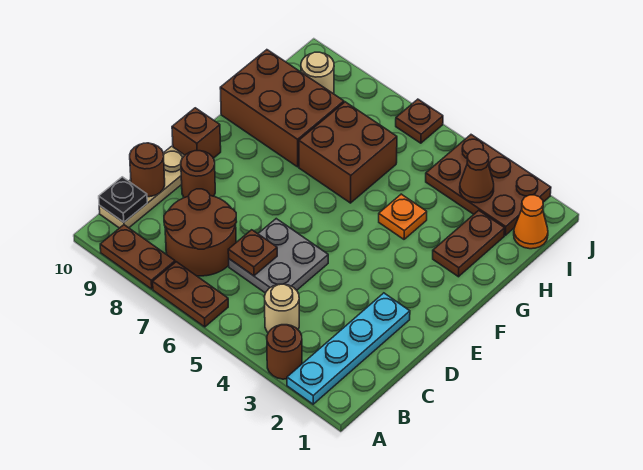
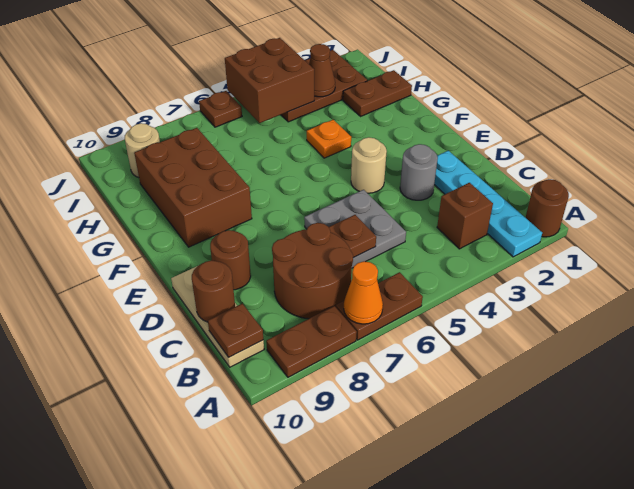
brown 1x1 round brick [267,325,302,379] -> brown 1x1 round brick moved to [526,179,569,237]
tan 1x1 round brick [264,284,299,332] -> tan 1x1 round brick moved to [351,137,387,193]
black 1x1 plate [99,177,147,222] -> brown 1x1 plate [208,304,263,357]
none -> grey 1x1 round brick [400,144,438,200]
brown 1x1 brick [172,108,221,158] -> brown 1x1 brick moved to [437,183,493,249]
brown 1x2 plate [433,210,505,277] -> brown 1x2 plate turned to [343,70,412,116]
brown 2x2 brick [299,102,397,203] -> brown 2x2 brick moved to [225,38,314,123]
brown 2x3 brick [220,50,344,167] -> brown 2x3 brick turned to [134,128,252,247]
orange 1x1 cone [514,195,548,249] -> orange 1x1 cone moved to [344,261,383,324]

